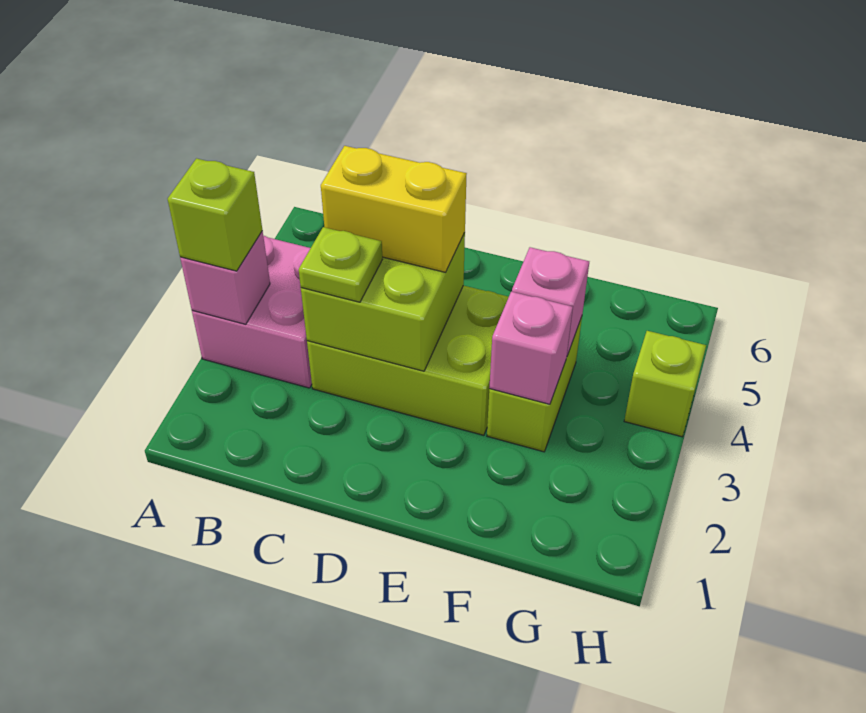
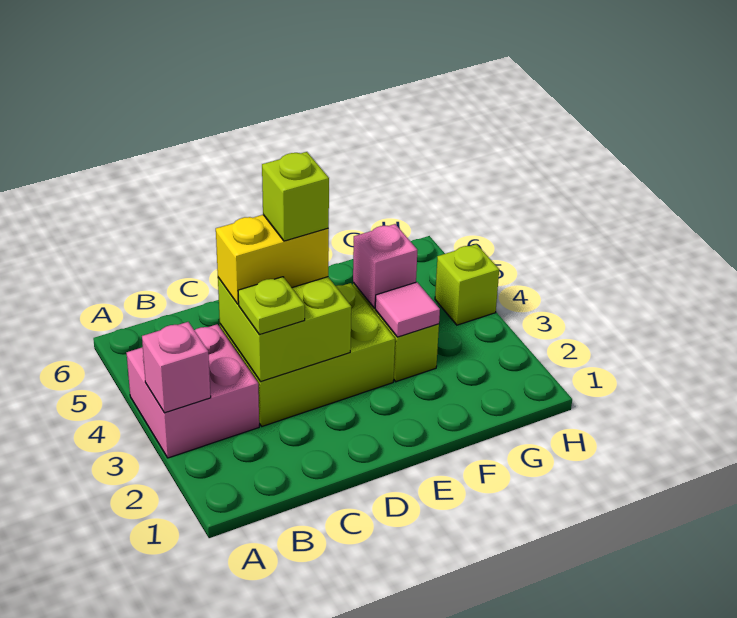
lime 1x1 brick [168,158,262,271] -> lime 1x1 brick moved to [262,152,329,241]
pink 1x1 brick [489,292,573,404] -> pink 1x1 tile [375,282,440,337]

